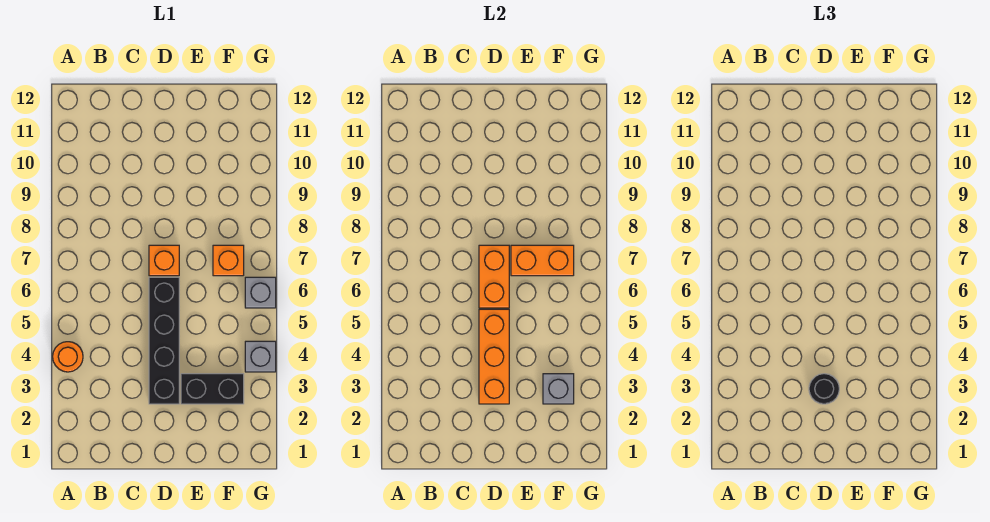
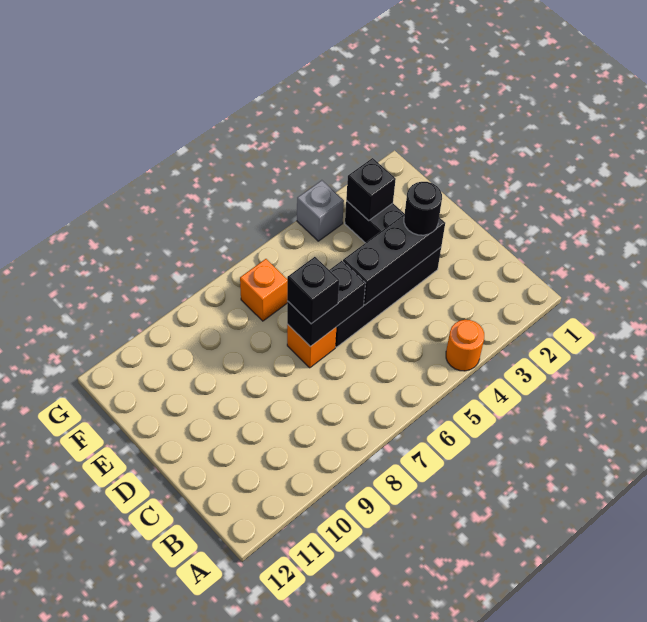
orange 1x3 brick [479,309,509,404] -> black 1x3 brick [343,214,445,305]
orange 1x2 brick [479,245,509,308] -> black 1x2 brick [287,261,365,347]
none -> black 1x1 brick [287,257,339,324]
orange 1x2 brick [511,245,574,276] -> none
grey 1x1 brick [543,374,574,404] -> black 1x1 brick [346,158,396,221]
grey 1x1 brick [245,277,276,308] -> none

